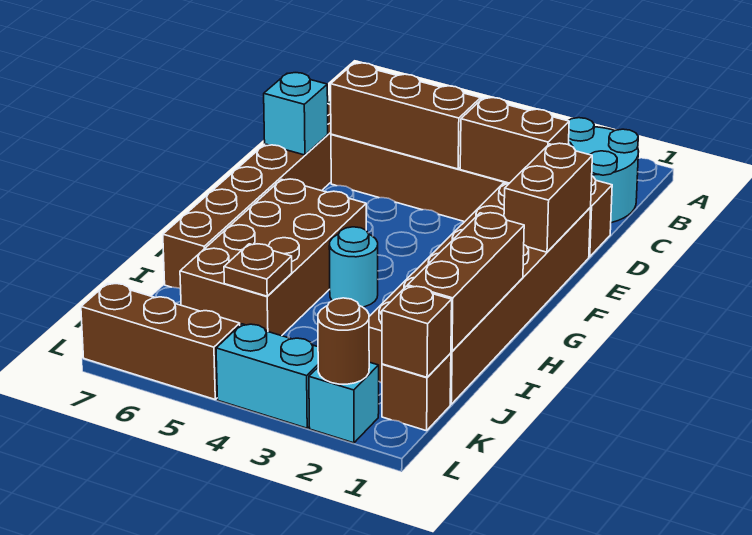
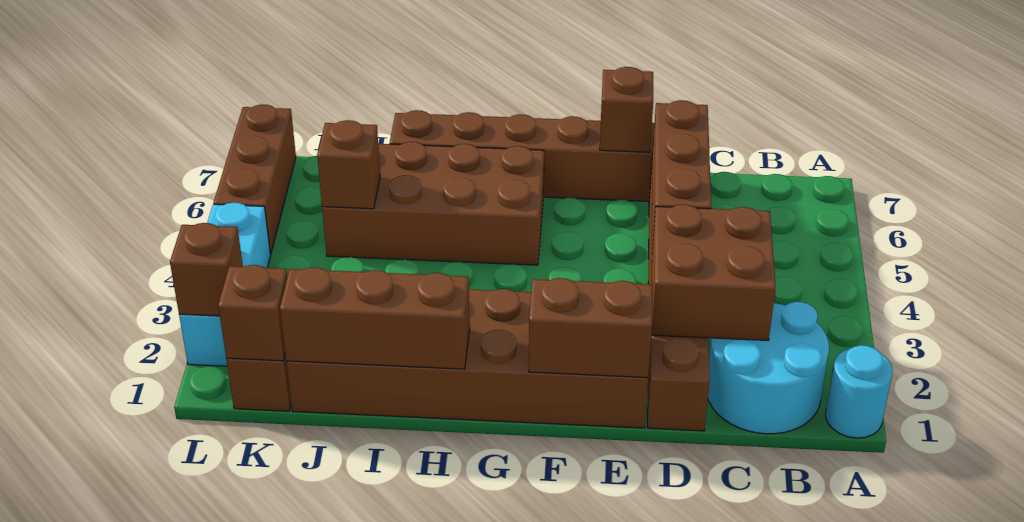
brown 1x2 brick [460,98,569,183] -> brown 2x2 brick [651,205,776,340]
cyan 1x1 brick [264,73,328,155] -> brown 1x1 brick [600,67,653,152]
cyan 1x1 round brick [329,227,378,307] -> cyan 1x1 round brick moved to [826,345,893,438]
brown 1x1 plate [224,244,292,296] -> brown 1x1 brick [317,120,380,209]
brown 1x1 round brick [318,298,369,384] -> brown 1x1 brick [170,223,243,316]

